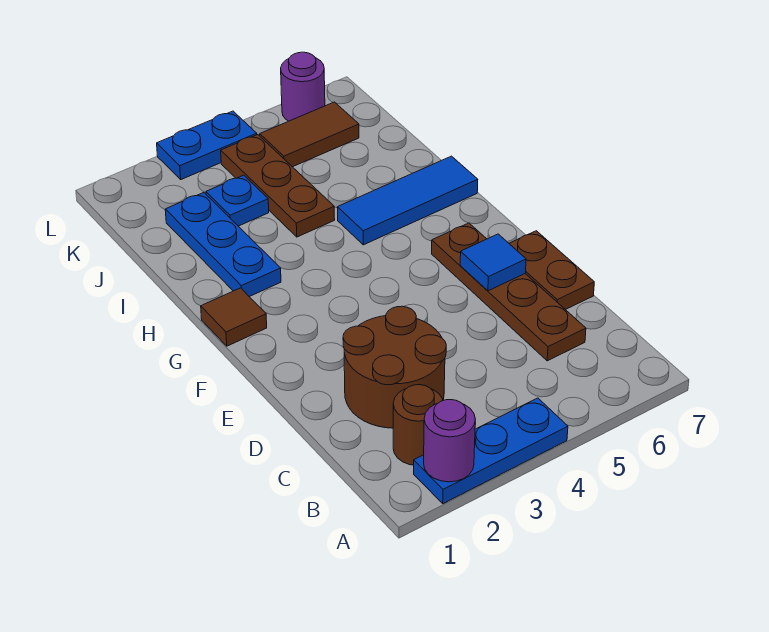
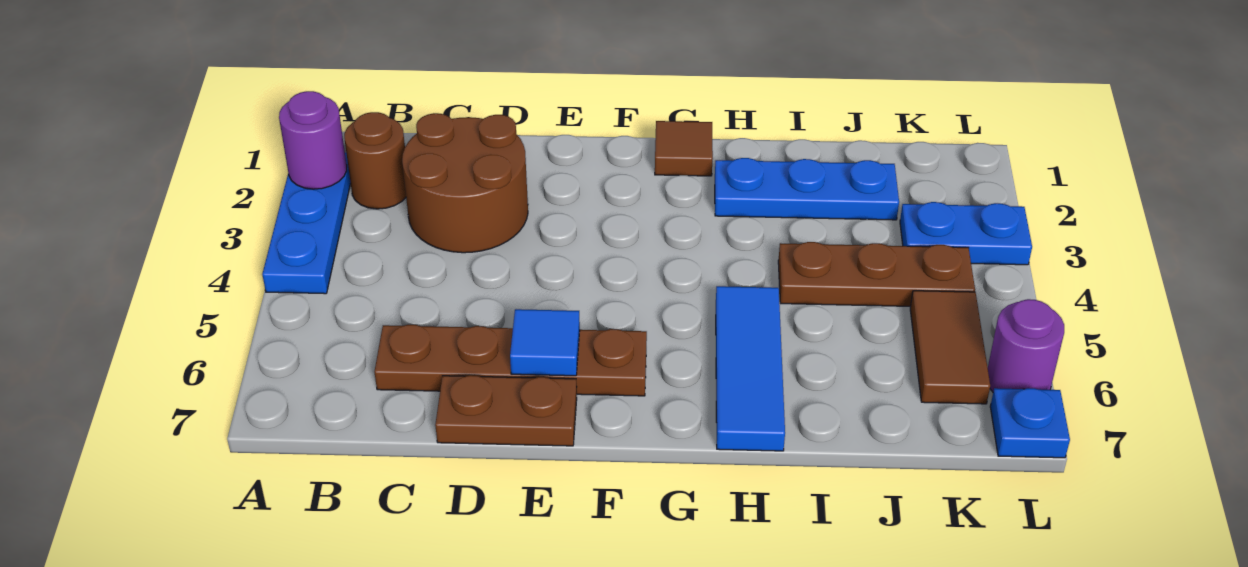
blue 1x1 plate [206,175,269,226] -> blue 1x1 plate moved to [990,388,1070,458]
blue 1x2 plate [157,111,257,180] -> blue 1x2 plate turned to [900,202,1032,265]

